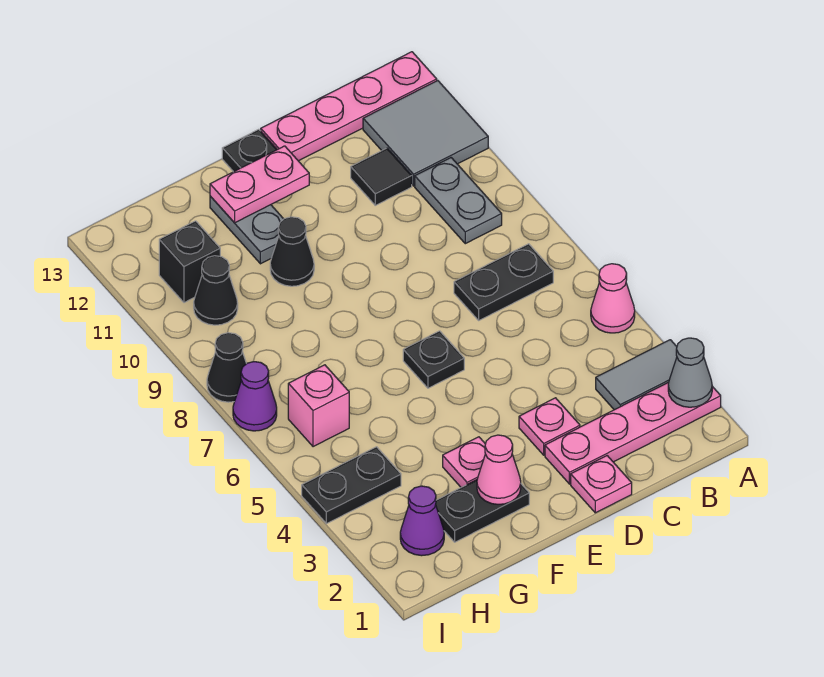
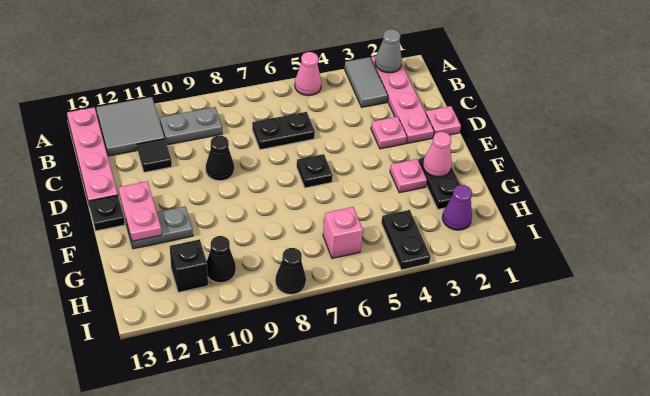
black 1x2 plate [454,244,553,320] -> black 1x2 plate turned to [252,112,315,150]
black 1x1 cone [270,217,314,286] -> black 1x1 cone moved to [206,136,234,181]
purple 1x1 cone [233,361,277,431] -> none

